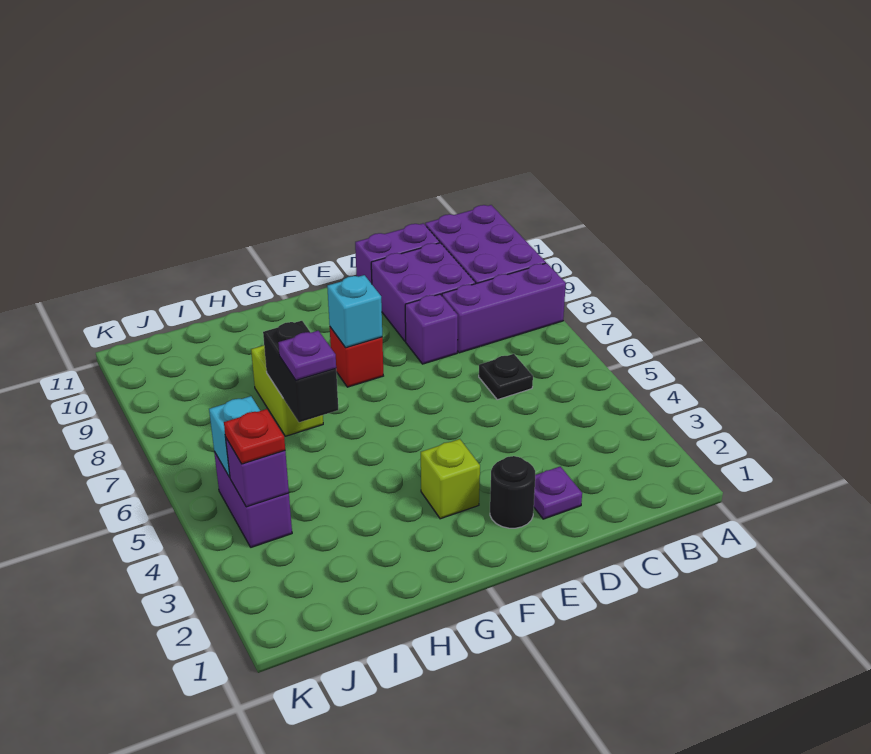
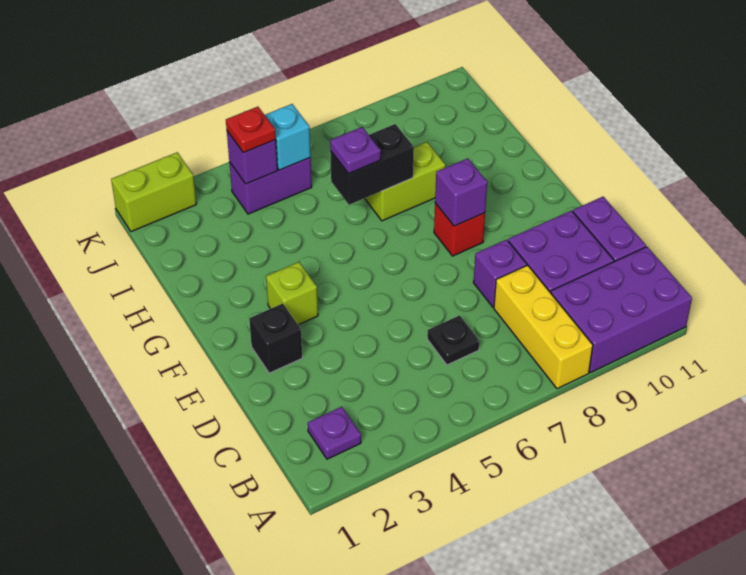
purple 1x3 brick [442,263,566,353] -> yellow 1x3 brick [494,265,593,389]
purple 1x1 plate [534,466,582,519] -> purple 1x1 plate moved to [308,407,361,459]
black 1x1 round brick [490,456,535,528] -> black 1x1 brick [249,304,302,373]
cyan 1x1 brick [327,275,382,348] -> purple 1x1 brick [435,158,487,226]
none -> lime 1x2 brick [111,152,196,232]

